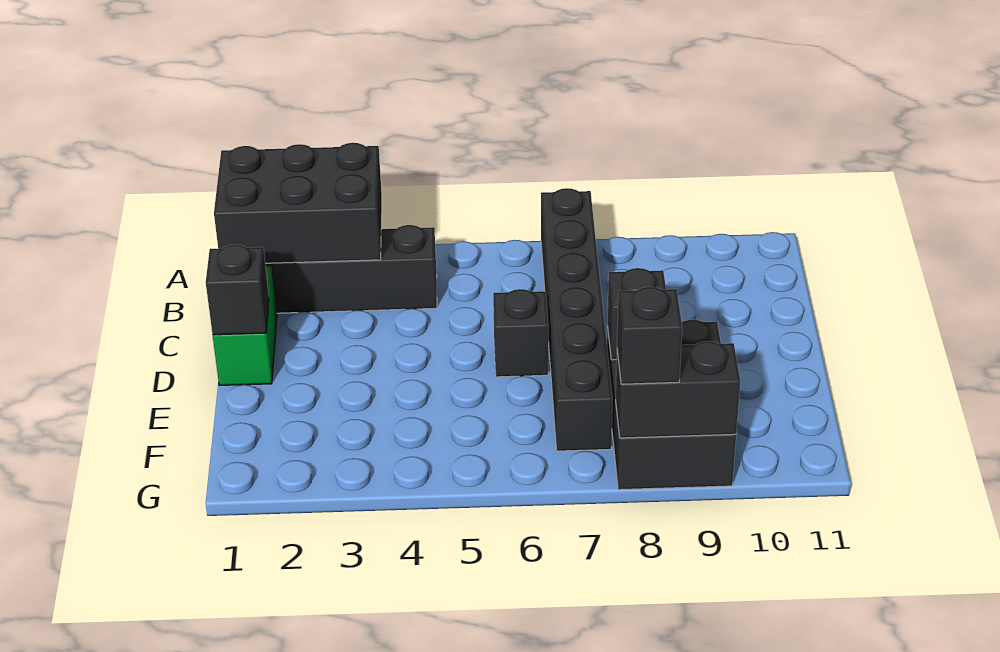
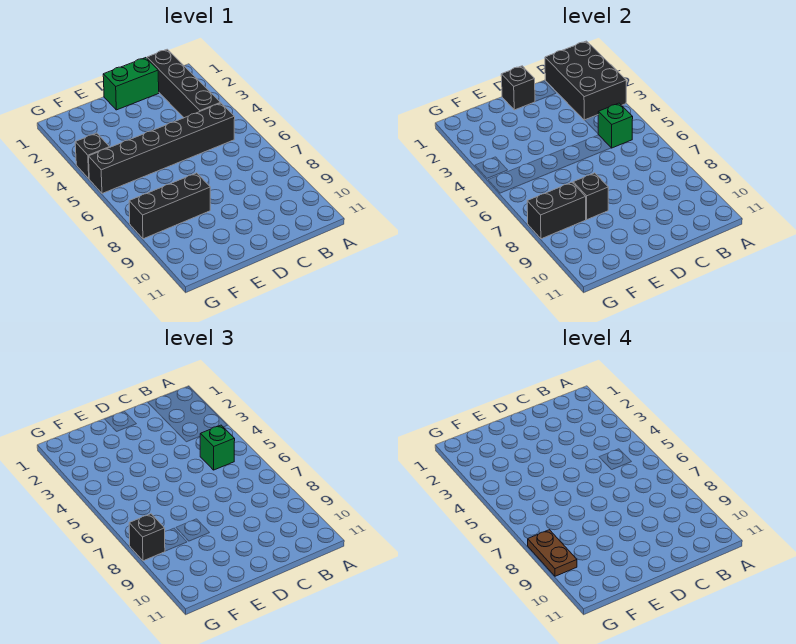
black 1x6 brick [541,188,612,451] -> black 1x6 brick moved to [89,103,235,194]
none -> green 1x1 brick [598,103,633,148]
none -> green 1x1 brick [200,425,235,470]
black 1x1 brick [493,289,548,377] -> black 1x1 brick moved to [75,133,110,179]
black 2x3 brick [607,320,736,490] -> black 1x3 brick [129,173,210,239]
black 1x2 brick [616,341,740,438] -> black 1x2 brick turned to [527,182,586,239]
none -> brown 1x2 plate [528,530,577,576]

